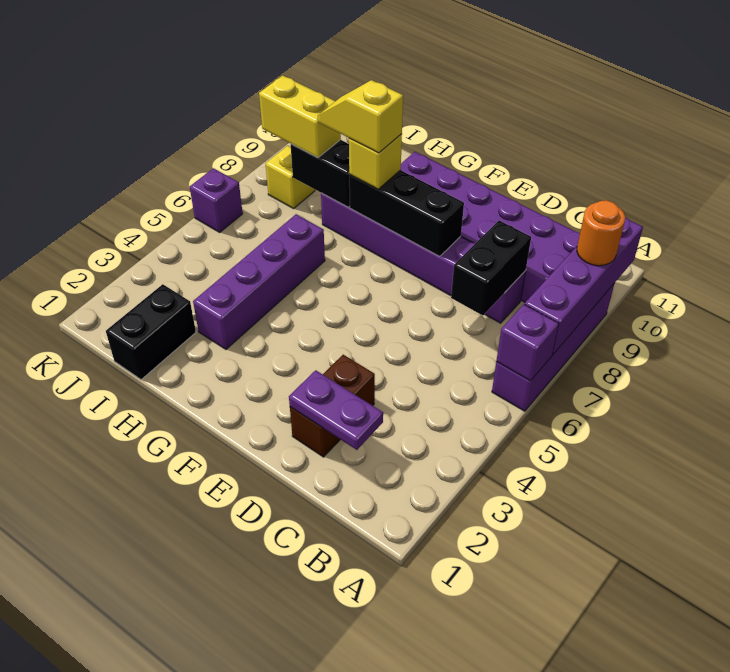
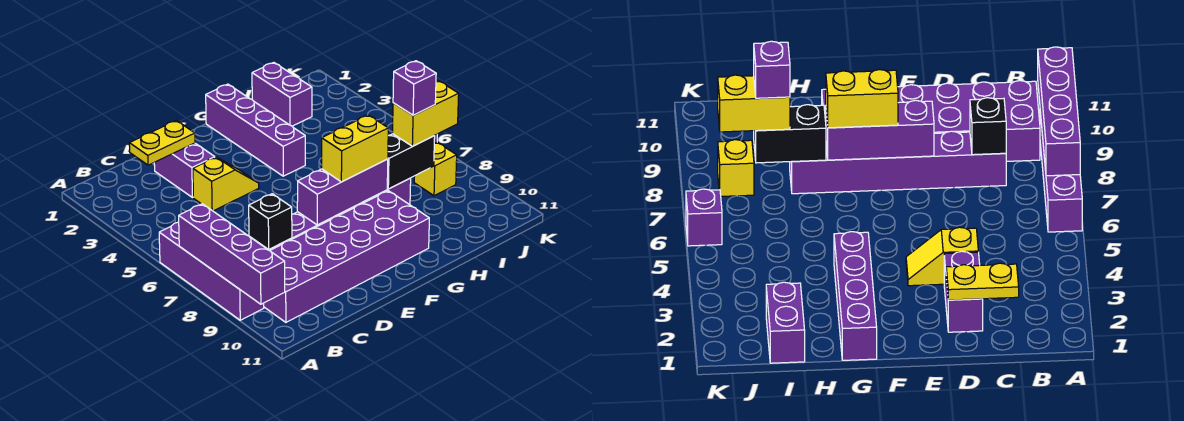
purple 1x1 brick [496,304,559,381] -> purple 1x1 brick moved to [393,61,436,115]
orange 1x1 round brick [577,200,625,266] -> none
purple 1x2 plate [289,370,383,450] -> yellow 1x2 plate [129,120,195,165]
black 1x2 brick [451,220,531,316] -> black 1x1 brick [249,194,292,250]
brown 1x2 brick [290,355,375,457] -> purple 1x2 brick [154,143,215,197]
black 1x3 brick [349,170,464,257] -> purple 1x3 brick [297,159,388,225]
yellow 1x1 brick [349,134,402,189] -> yellow 1x2 brick [322,115,388,182]
yellow 1x2 slope [318,80,403,153] -> yellow 1x2 slope moved to [193,157,259,211]
purple 1x4 brick [193,214,325,349] -> purple 1x4 brick moved to [206,84,305,176]
black 1x2 brick [106,284,196,380] -> purple 1x2 brick [252,63,312,126]

